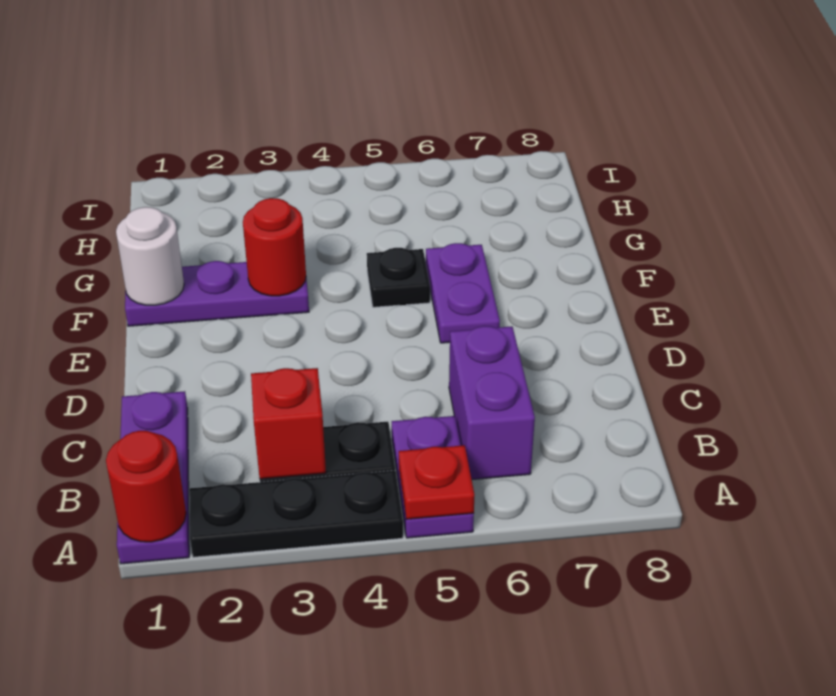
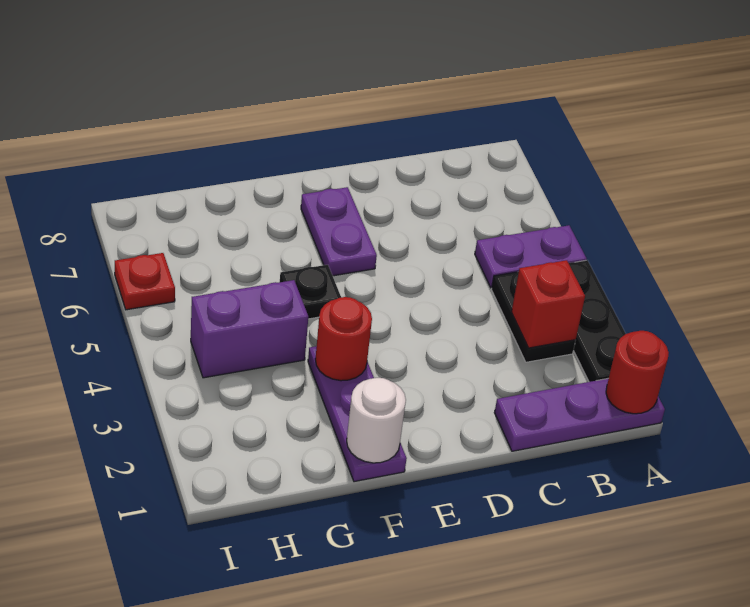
red 1x1 plate [399,445,474,519] -> red 1x1 plate moved to [115,253,175,310]
purple 1x2 brick [449,326,535,479] -> purple 1x2 brick moved to [191,280,308,378]
purple 1x2 plate [426,243,500,343] -> purple 1x2 plate turned to [301,187,377,276]

